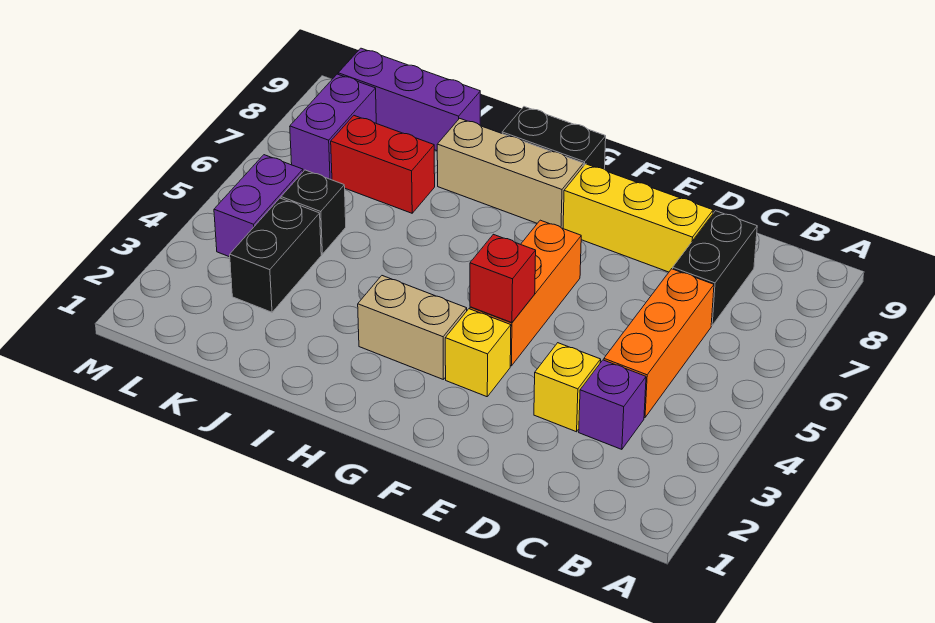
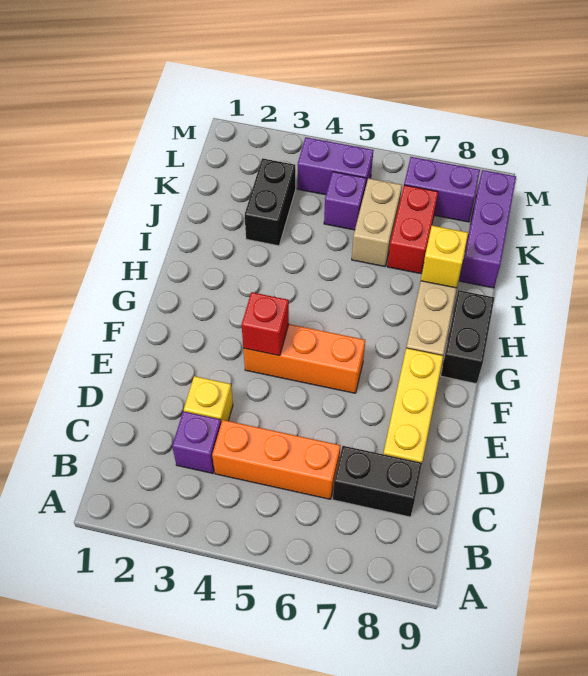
yellow 1x1 brick [445,309,511,397] -> yellow 1x1 brick moved to [421,226,468,288]
tan 1x2 brick [358,276,467,379] -> tan 1x2 brick moved to [352,178,402,267]
black 1x2 brick [230,198,321,312] -> black 1x2 brick turned to [245,158,295,246]
black 1x1 brick [281,170,346,254] -> purple 1x1 brick [324,172,366,230]

